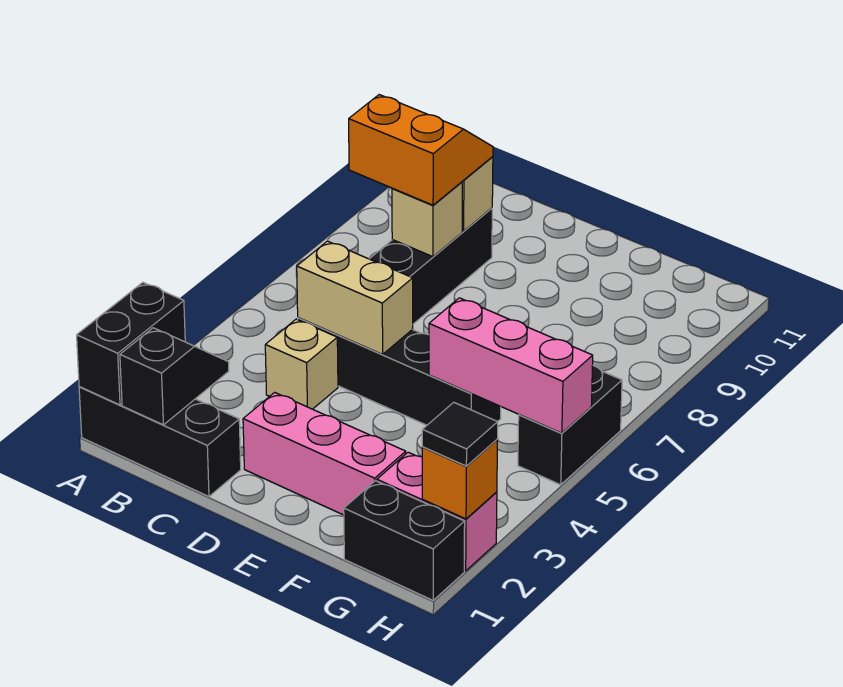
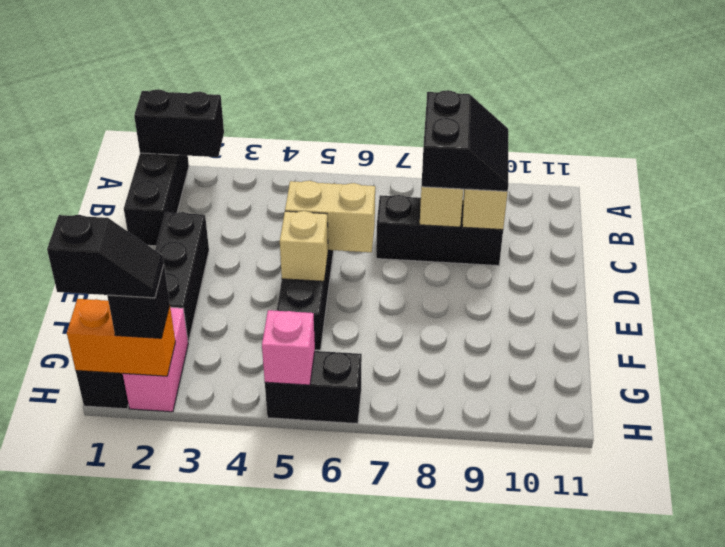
black 1x2 slope [120,328,229,425] -> black 1x2 slope moved to [47,215,164,298]
orange 2x2 slope [349,95,493,205] -> black 2x2 slope [421,90,508,191]
tan 1x1 brick [265,319,338,409] -> tan 1x1 brick moved to [280,211,328,281]
tan 1x2 brick [296,241,413,354] -> tan 1x2 brick turned to [285,181,375,252]
pink 1x3 brick [243,392,406,515] -> black 1x3 brick [155,212,209,342]
pink 1x3 brick [429,298,593,433] -> pink 1x1 brick [262,310,315,385]
orange 1x1 brick [422,440,497,519] -> orange 1x2 brick [67,299,175,376]
black 1x1 tile [422,402,498,466] -> black 1x1 brick [107,265,170,338]

